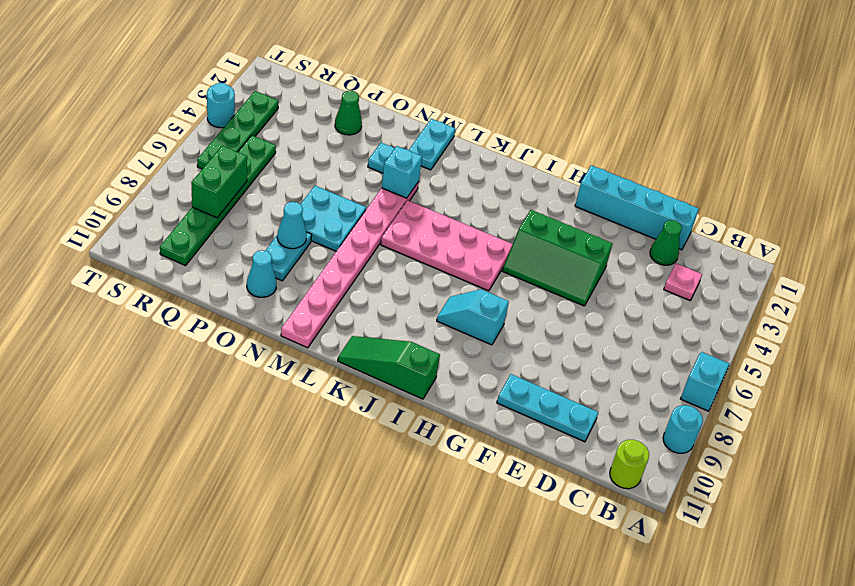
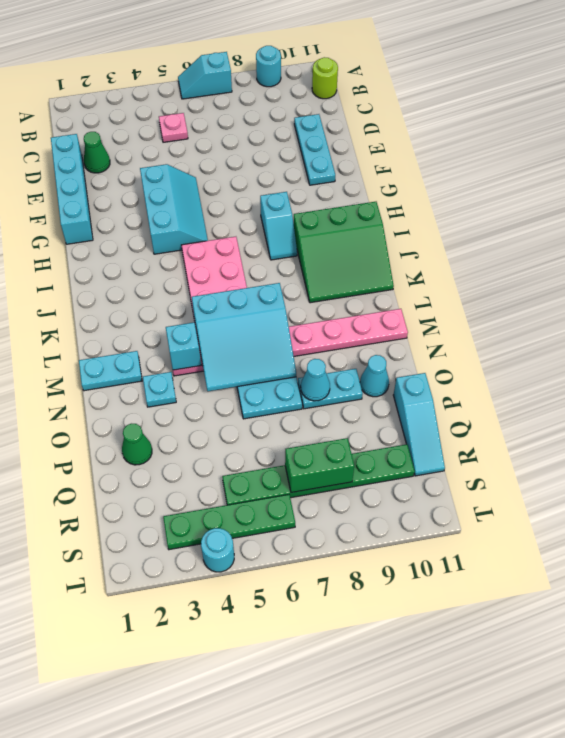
pink 1x1 plate [664,264,702,300] -> pink 1x1 plate moved to [159,113,188,142]
green 2x3 slope [503,210,613,306] -> cyan 2x3 slope [140,164,208,254]
green 1x3 slope [338,336,440,399] -> green 3x3 slope [294,202,394,303]
none -> cyan 3x3 slope [192,283,296,391]
none -> cyan 1x3 slope [393,373,445,476]

